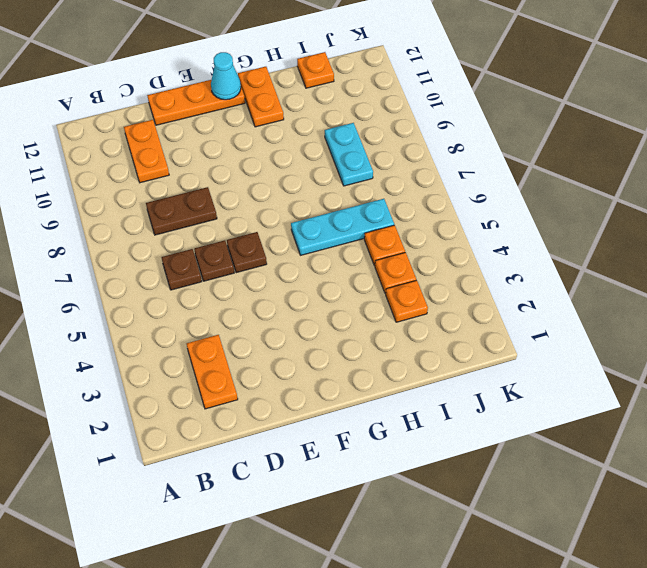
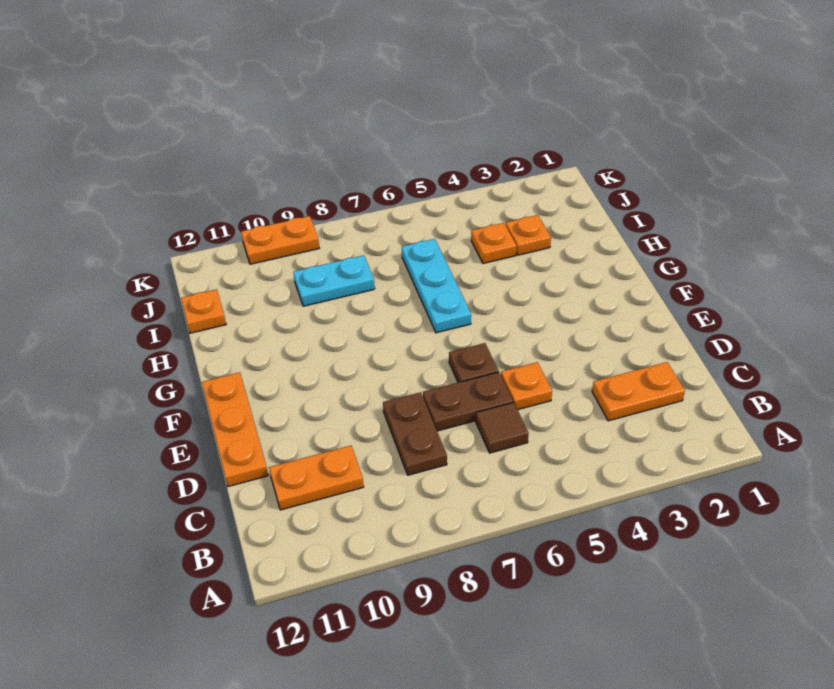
brown 1x1 plate [162,249,202,290] -> brown 1x1 tile [476,403,529,453]
brown 1x1 plate [194,240,234,281] -> brown 1x2 plate [423,372,513,431]
cyan 1x1 cone [211,52,241,100] -> none
orange 1x2 plate [238,67,284,127] -> orange 1x2 plate moved to [241,216,319,264]
orange 1x1 plate [364,225,405,266] -> orange 1x1 plate moved to [501,362,552,410]

